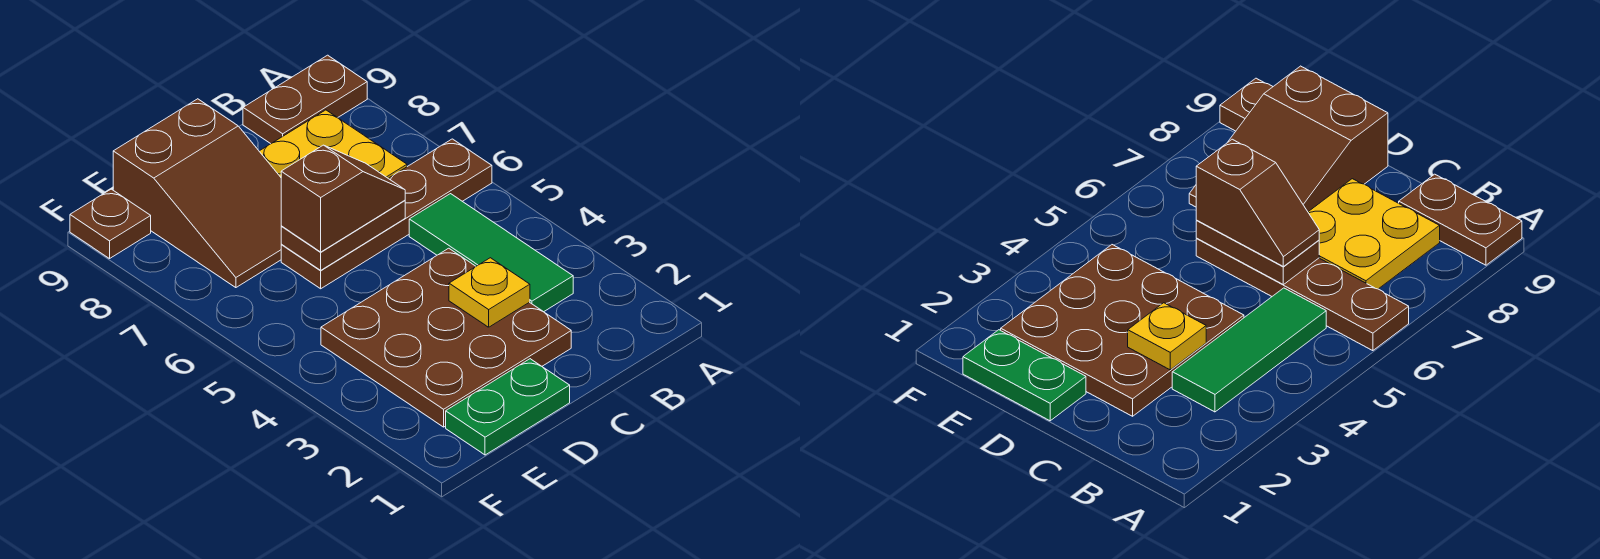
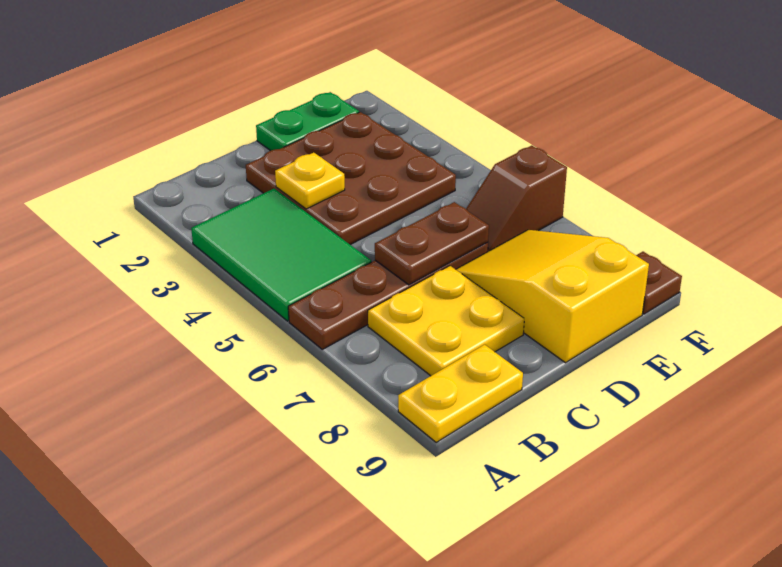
brown 1x2 plate [243,55,367,144] -> yellow 1x2 plate [398,345,523,442]
green 1x3 tile [409,194,573,312] -> green 2x3 tile [191,189,371,321]
brown 1x2 slope [281,145,405,252] -> brown 1x2 slope moved to [466,146,567,251]
brown 2x3 slope [113,99,281,288] -> yellow 2x3 slope [456,230,649,363]

